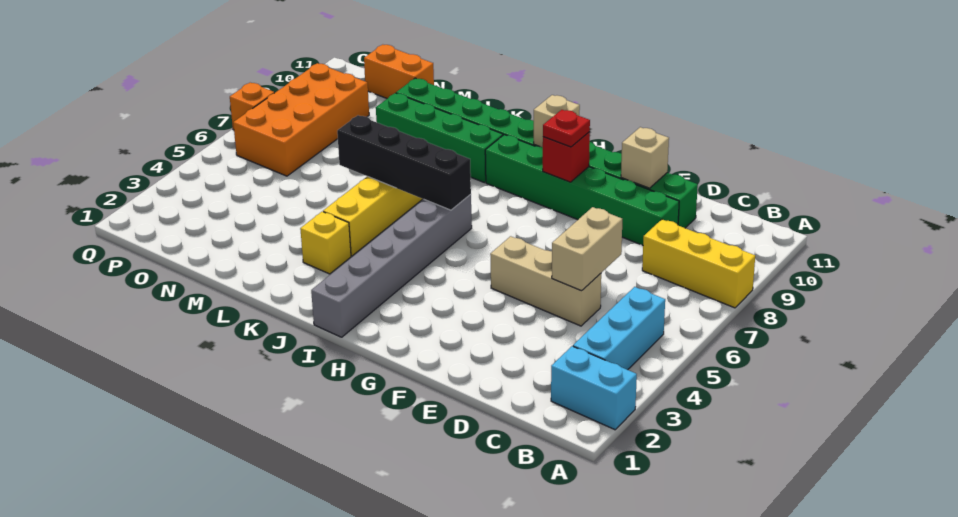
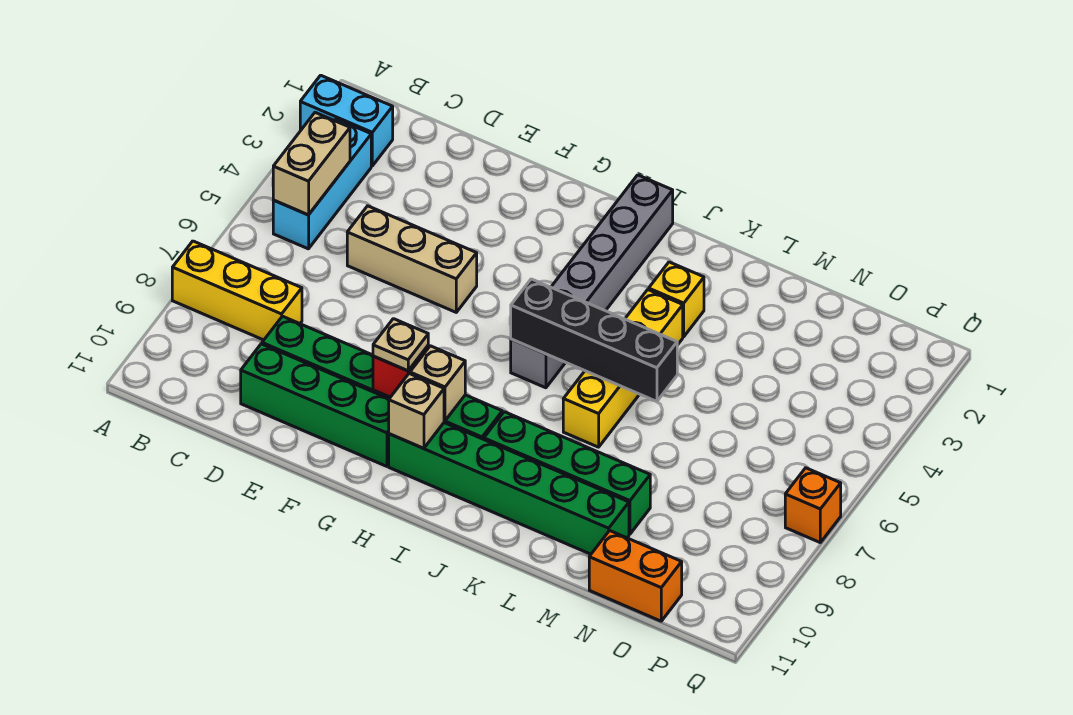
tan 1x2 brick [552,207,622,291] -> tan 1x2 brick moved to [273,113,350,215]
tan 1x1 brick [621,127,669,188] -> tan 1x1 brick moved to [410,346,465,421]
red 1x1 plate [543,110,590,147] -> tan 1x1 plate [373,319,428,371]
orange 2x4 brick [233,63,369,176] -> none

